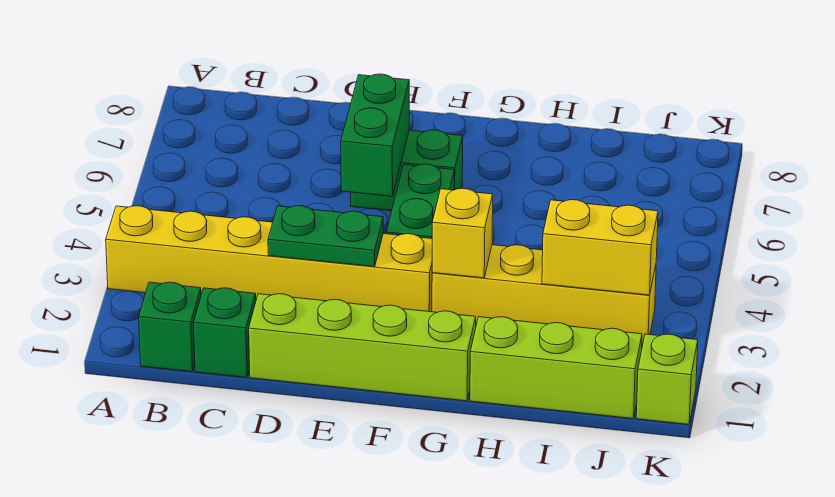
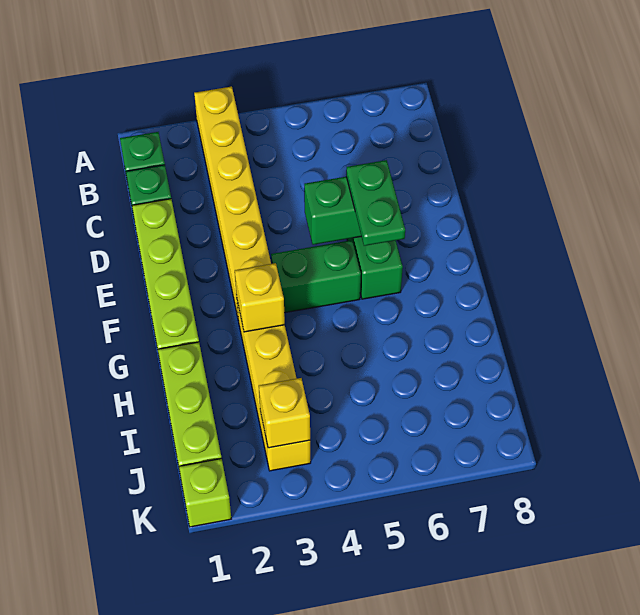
green 1x2 plate [268,206,383,267] -> green 1x2 plate moved to [346,160,405,246]
yellow 1x2 brick [542,200,658,295] -> yellow 1x1 brick [259,378,310,448]

